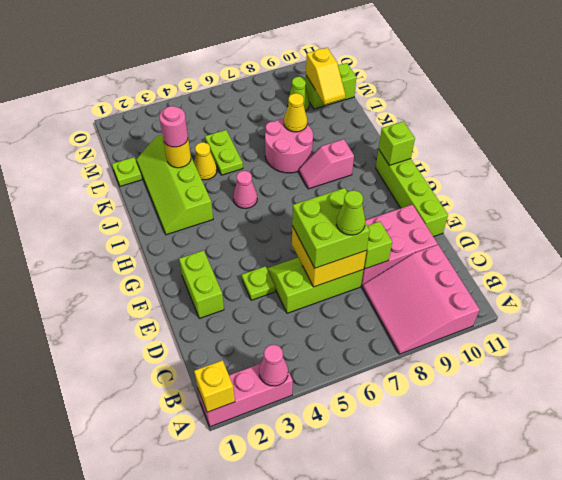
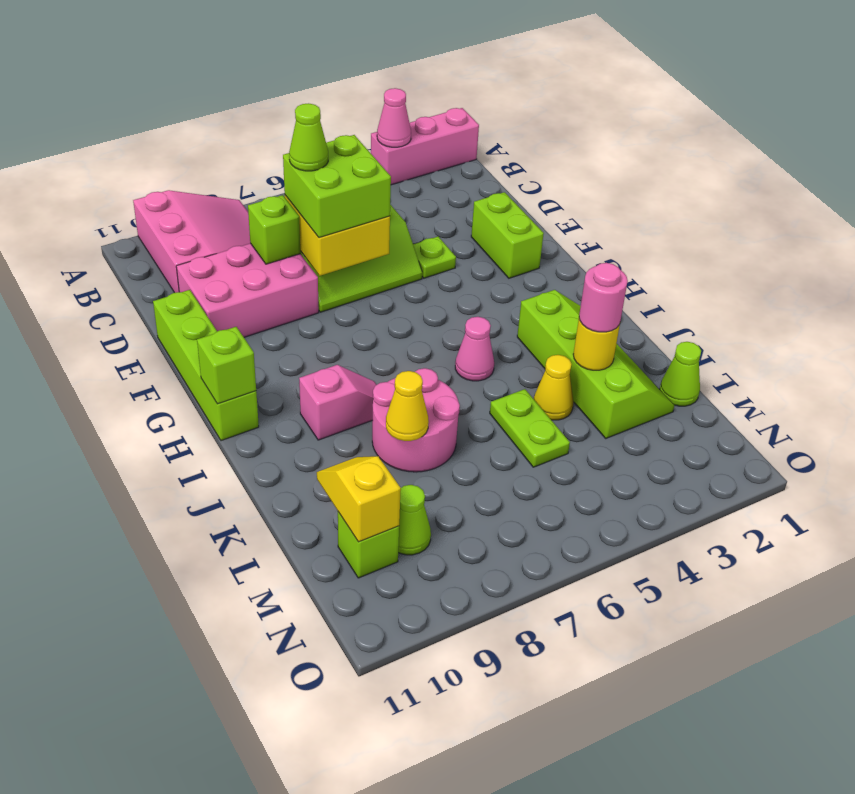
yellow 1x1 brick [194,360,235,412] -> none
lime 1x1 plate [112,157,142,186] -> lime 1x1 cone [660,342,701,406]
lime 1x2 brick [306,63,356,109] -> lime 1x1 brick [338,512,399,578]

